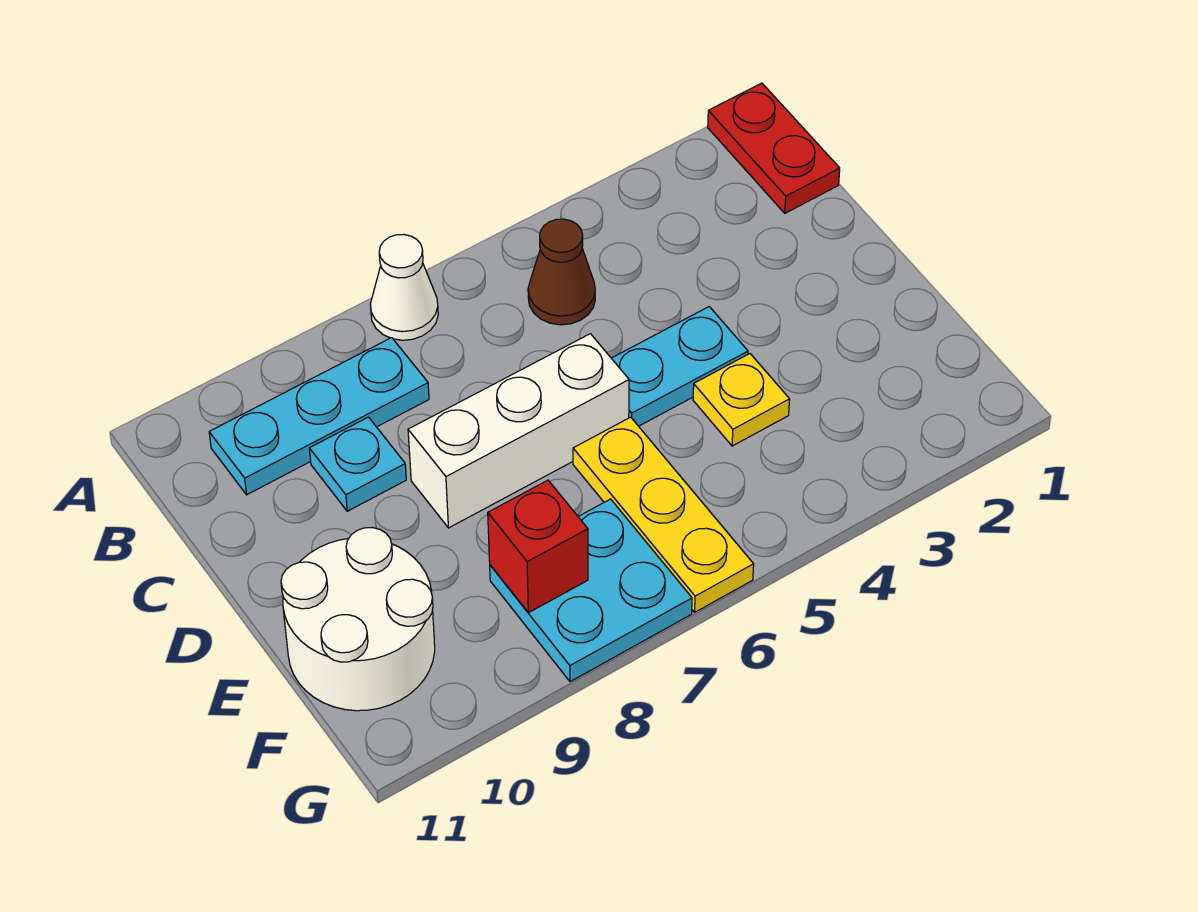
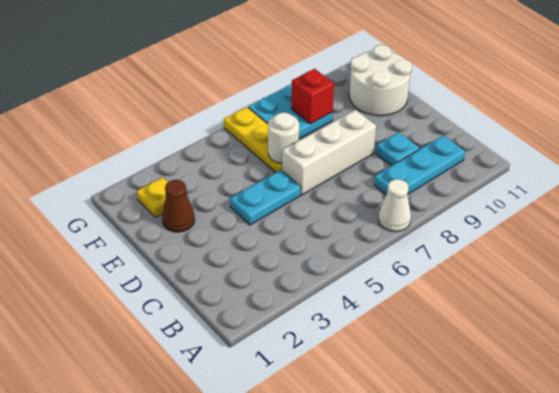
red 1x2 plate [708,83,840,213] -> none
brown 1x1 cone [528,219,595,325] -> brown 1x1 cone moved to [162,180,195,232]
yellow 1x1 plate [693,354,790,446] -> yellow 1x1 plate moved to [137,177,168,218]
none -> white 1x1 round brick [268,113,299,163]

